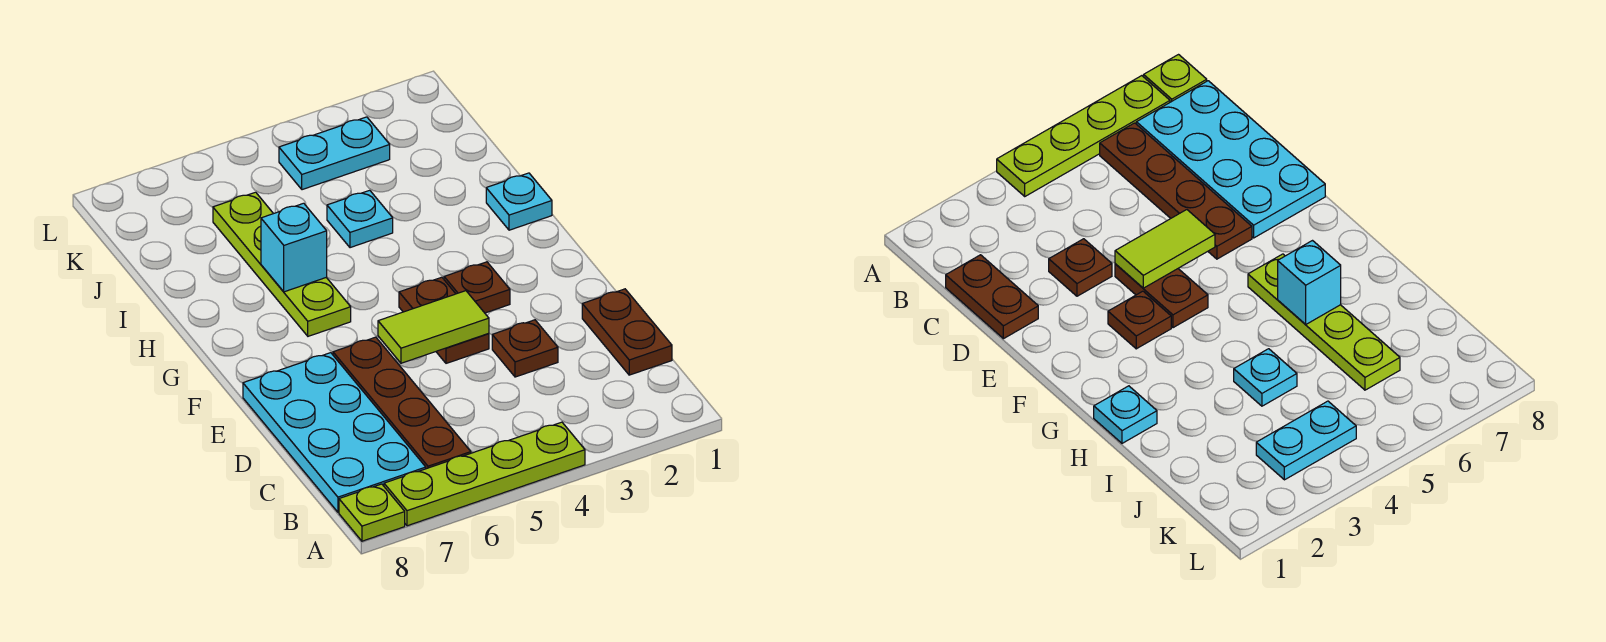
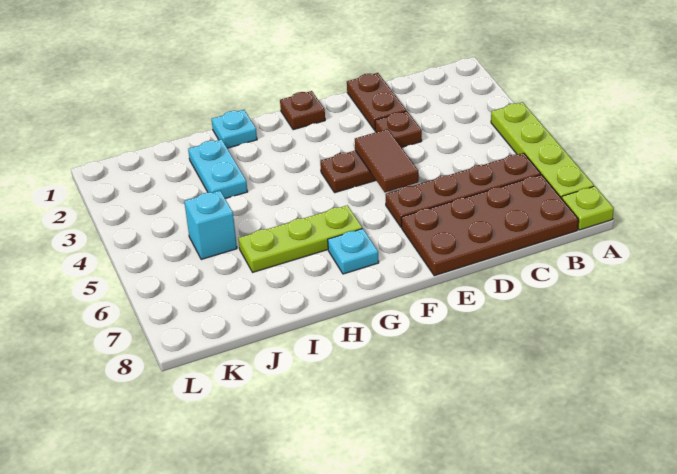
cyan 2x4 plate [243,353,426,512] -> brown 2x4 plate [401,175,578,276]
brown 1x2 plate [582,289,672,375] -> brown 1x2 plate turned to [347,73,406,130]
lime 1x2 tile [378,291,489,363] -> brown 1x2 tile [355,129,419,192]
brown 1x1 plate [444,262,510,313] -> brown 1x1 plate moved to [280,91,325,130]
lime 1x4 plate [213,192,351,336] -> lime 1x3 plate [238,205,362,272]
cyan 1x1 brick [261,203,327,292] -> cyan 1x1 brick moved to [184,191,237,259]
cyan 1x1 plate [327,190,393,248] -> cyan 1x1 plate moved to [328,229,379,274]
cyan 1x2 plate [279,117,390,190] -> cyan 1x2 plate moved to [188,139,248,199]

